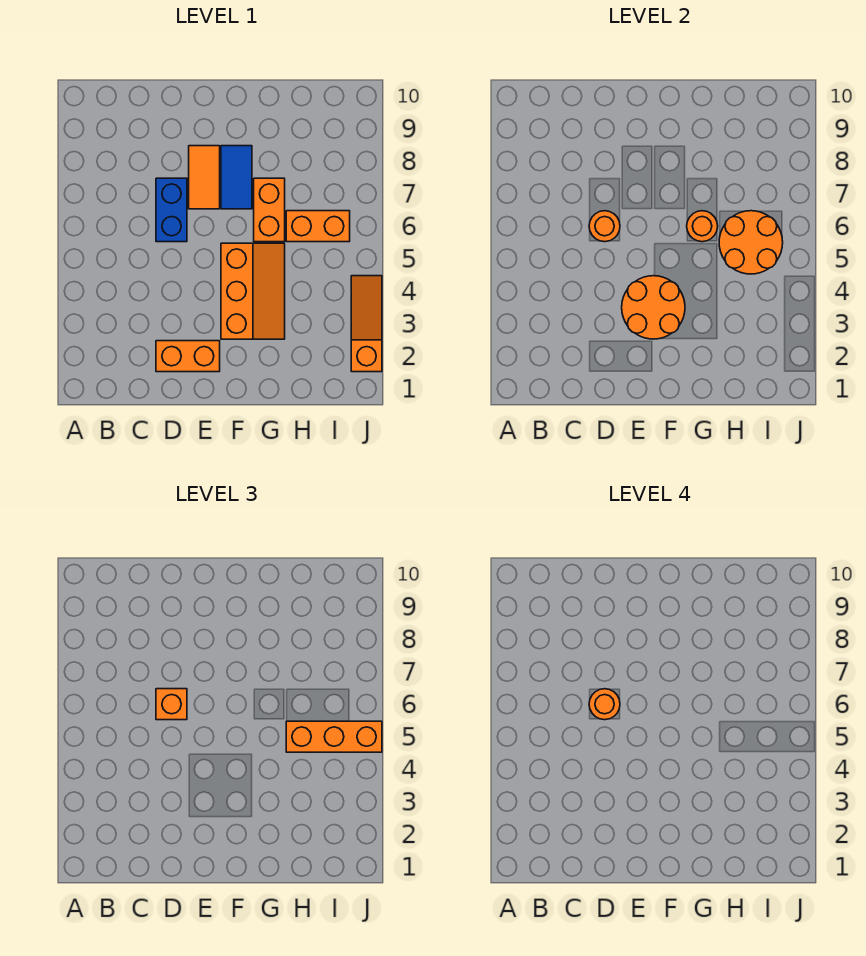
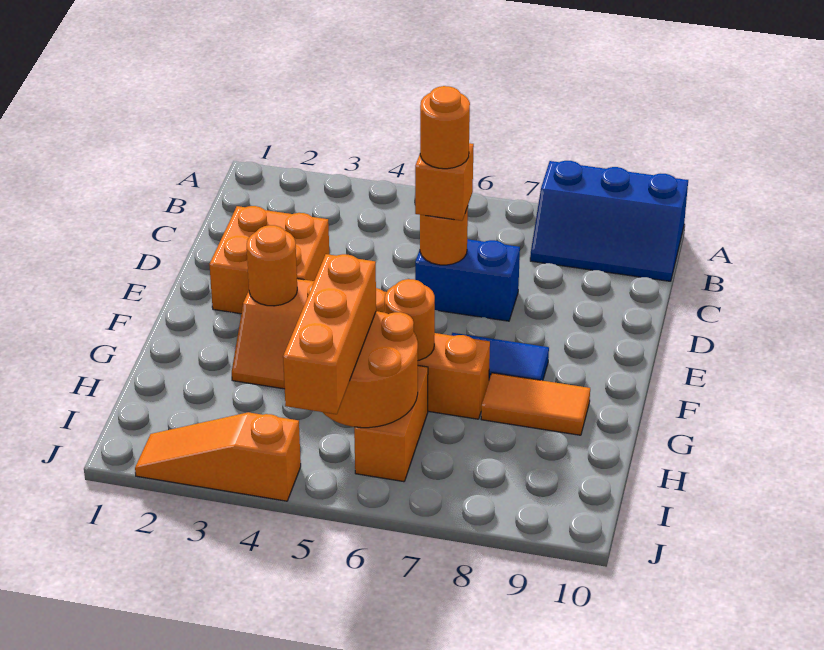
none -> blue 2x3 slope [530,161,688,281]
orange 1x2 brick [156,341,220,372] -> orange 2x2 brick [209,206,329,314]
orange 2x2 round brick [622,276,685,339] -> orange 1x1 round brick [247,225,297,306]
orange 1x2 tile [189,146,220,209] -> orange 1x2 tile moved to [481,373,590,435]
orange 1x3 slope [351,276,382,372] -> orange 1x3 slope turned to [135,412,301,501]

